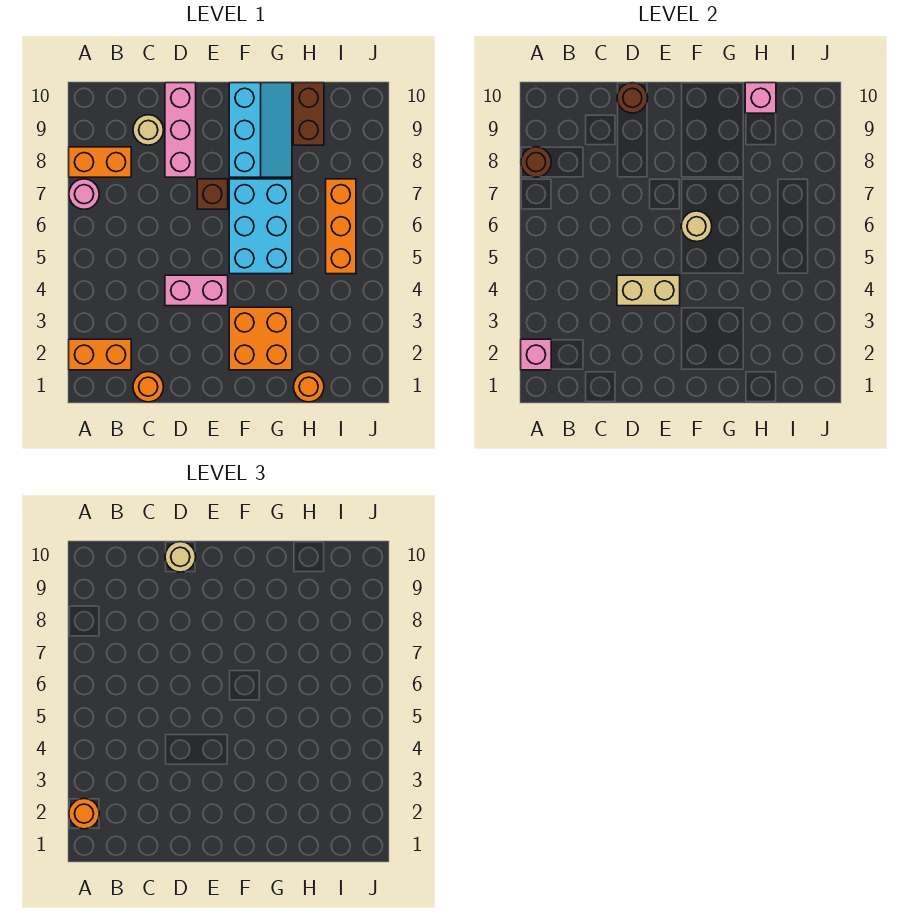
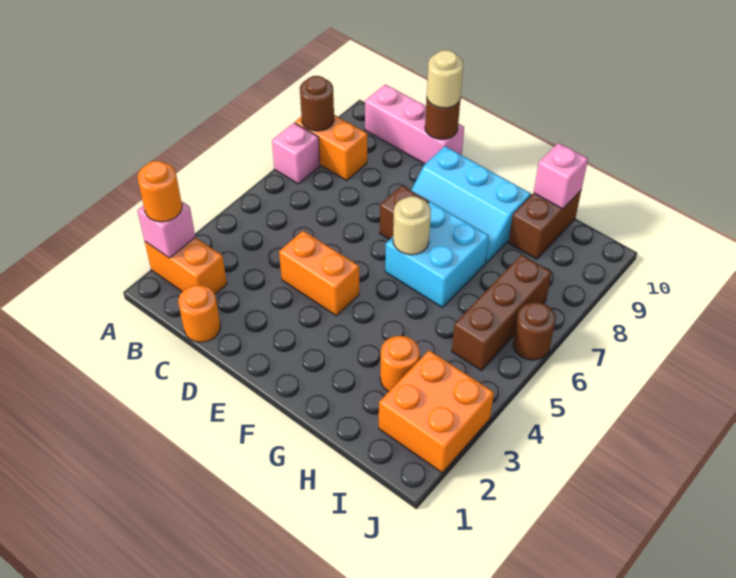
pink 1x1 round brick [69,179,99,209] -> pink 1x1 brick [272,123,320,184]
tan 1x1 round brick [133,115,163,145] -> none
pink 1x2 brick [165,275,228,306] -> orange 1x2 brick [279,231,359,316]
tan 1x2 brick [617,275,680,306] -> none
pink 1x3 brick [165,83,196,177] -> pink 1x3 brick turned to [365,84,464,164]
orange 2x2 brick [229,307,292,370] -> orange 2x2 brick moved to [379,350,494,473]
cyan 2x3 brick [229,179,292,274] -> cyan 2x2 brick [385,202,489,307]
cyan 2x3 slope [229,83,292,177] -> cyan 2x3 slope turned to [411,146,531,263]
orange 1x1 round brick [294,372,324,402] -> orange 1x1 round brick moved to [380,336,420,391]
orange 1x3 brick [326,179,356,274] -> brown 1x3 brick [452,255,552,370]
none -> brown 1x1 round brick [513,302,556,360]

